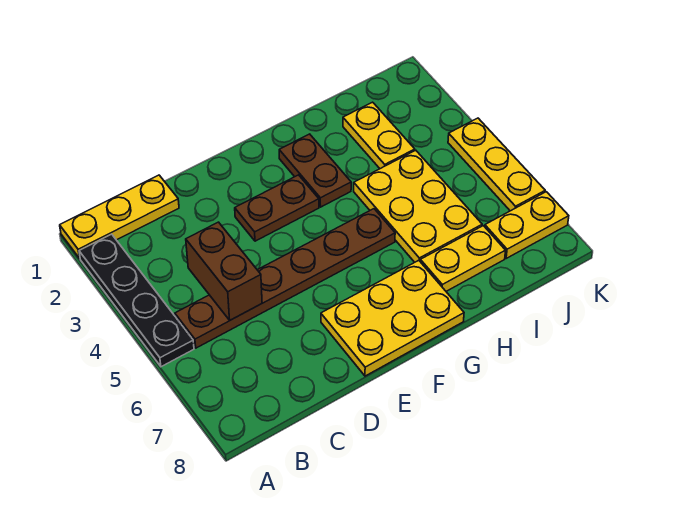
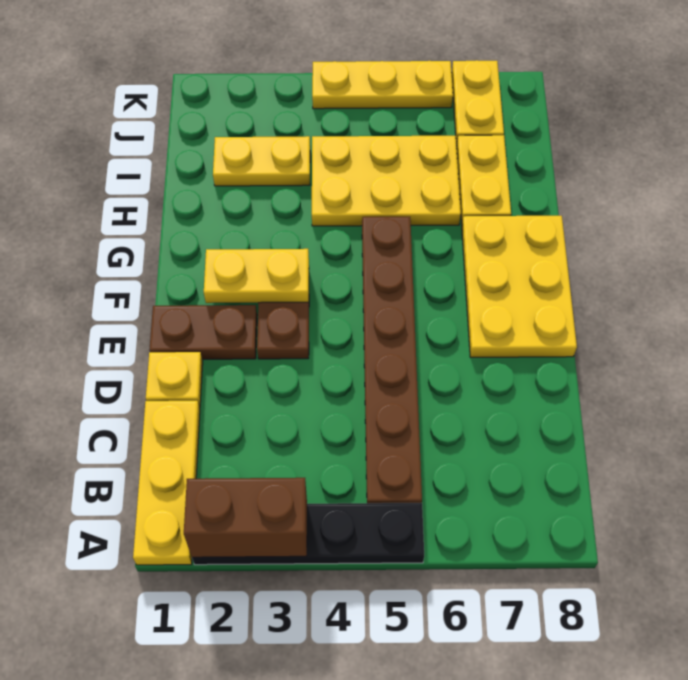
brown 1x2 brick [186,222,262,320] -> brown 1x2 brick moved to [184,478,307,557]
none -> yellow 1x1 plate [146,352,203,407]
none -> yellow 1x2 plate [204,249,309,303]
brown 1x2 plate [279,134,351,207] -> brown 1x2 plate moved to [149,305,257,359]

